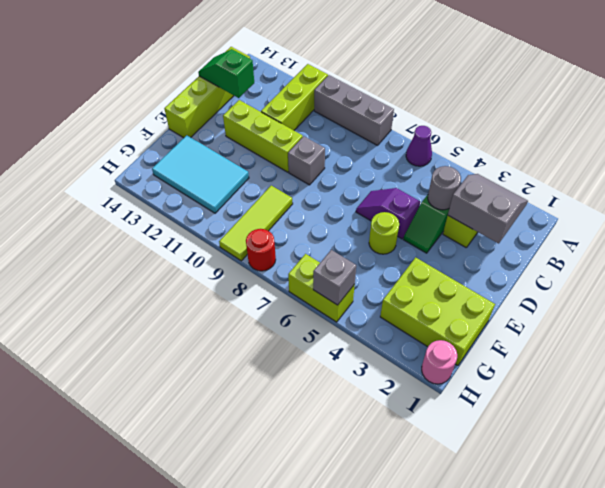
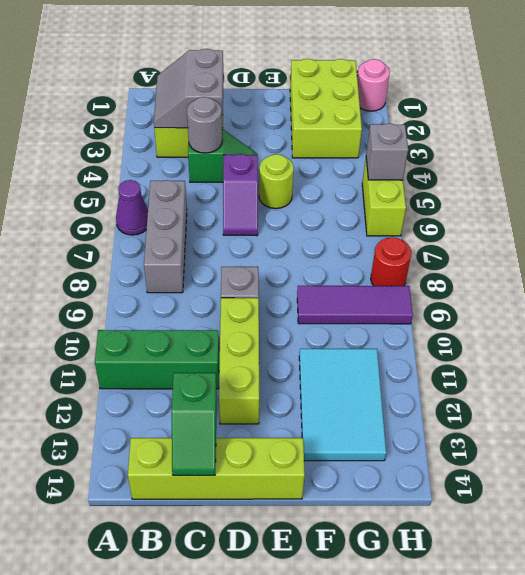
grey 1x3 brick [314,75,394,145] -> grey 1x3 brick moved to [144,180,187,293]
lime 1x3 brick [261,64,328,130] -> green 1x3 brick [95,330,219,389]
lime 1x3 tile [219,186,293,261] -> purple 1x3 tile [297,286,413,324]

